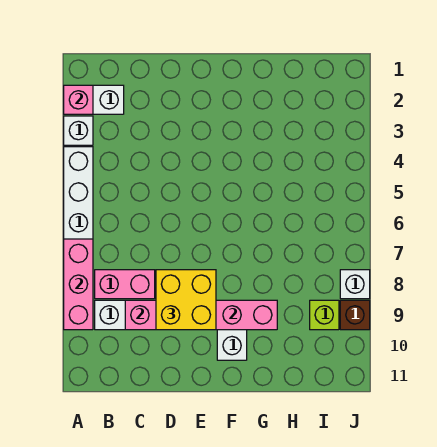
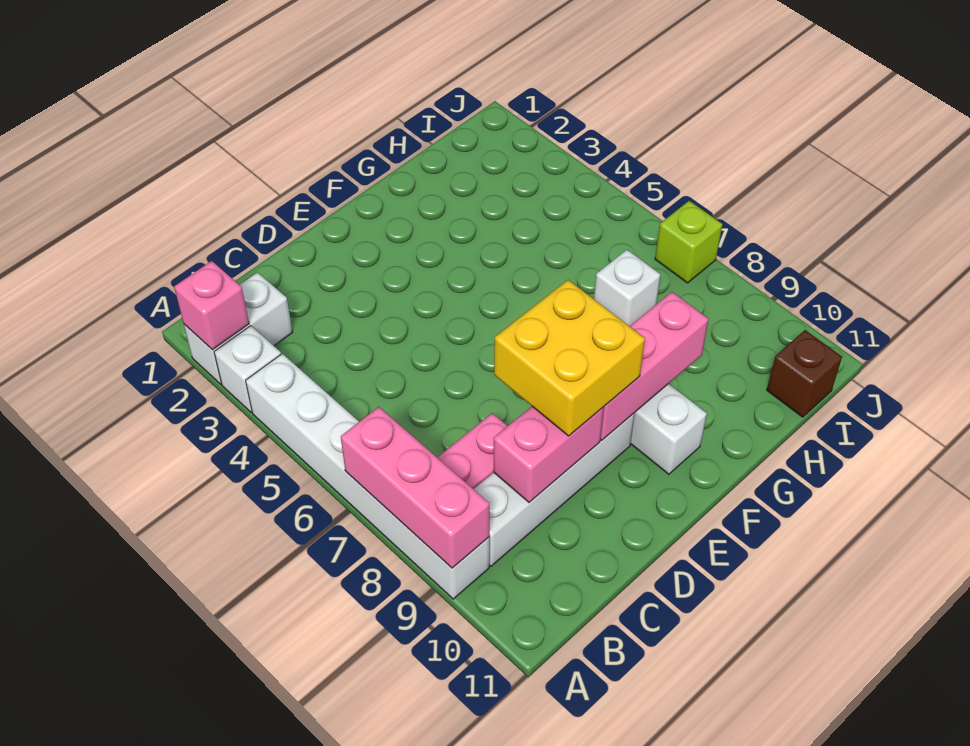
lime 1x1 brick [310,300,339,330] -> lime 1x1 brick moved to [655,201,723,283]
white 1x1 brick [340,270,370,299] -> white 1x1 brick moved to [594,250,660,326]
brown 1x1 brick [340,300,370,330] -> brown 1x1 brick moved to [767,330,842,417]

